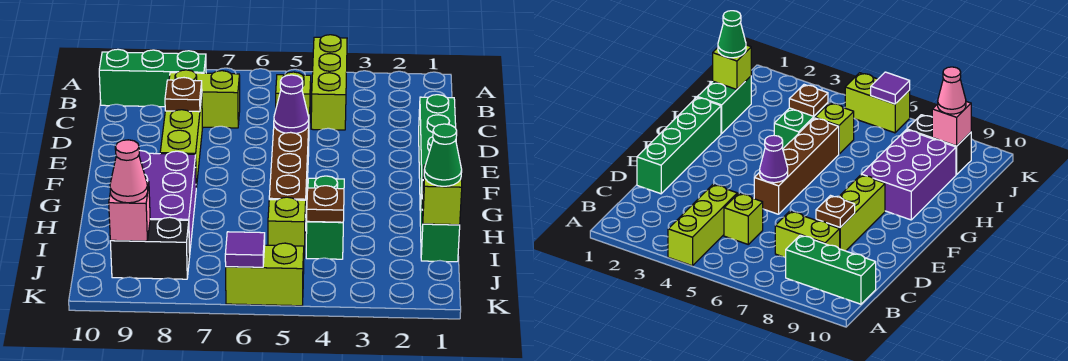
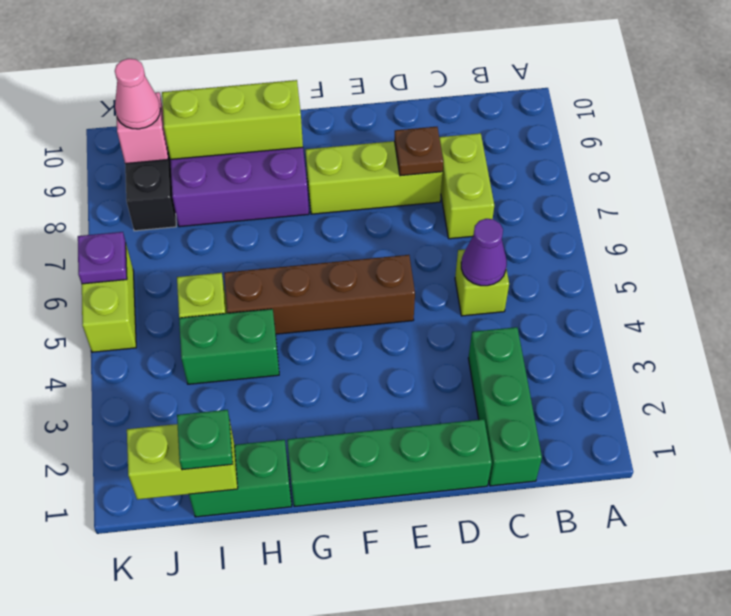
lime 1x3 brick [311,35,347,130] -> lime 1x3 brick moved to [162,80,303,159]
green 1x3 brick [99,49,206,107] -> green 1x3 brick moved to [468,327,542,486]
purple 1x1 cone [274,75,309,133] -> purple 1x1 cone moved to [461,219,507,286]
lime 1x1 brick [422,165,462,225] -> lime 1x2 brick [127,424,238,500]
green 1x1 cone [424,124,462,186] -> green 1x1 plate [177,410,233,470]
brown 1x1 plate [307,186,344,222] -> none
purple 1x1 tile [225,232,265,267] -> purple 1x1 plate [78,232,127,284]

